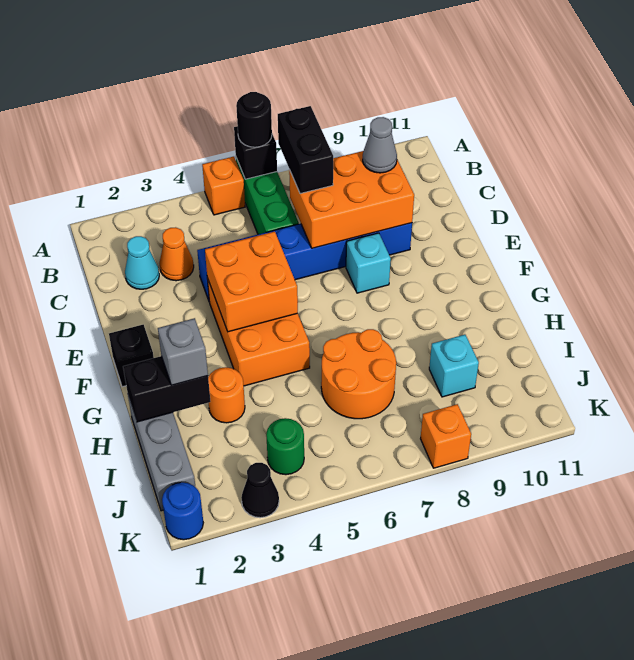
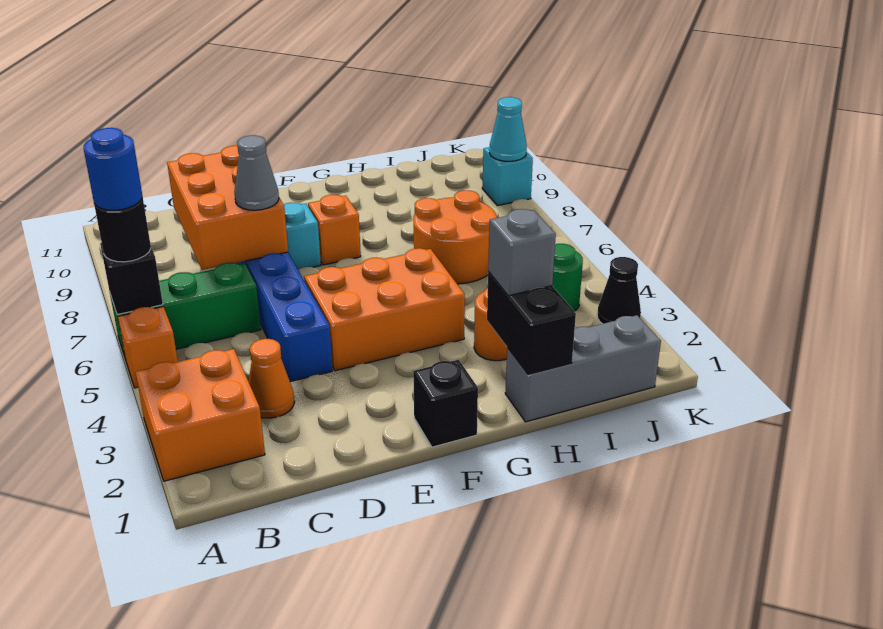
black 1x2 brick [278,106,333,194] -> none
cyan 1x1 cone [125,236,159,289] -> cyan 1x1 cone moved to [489,97,527,161]
grey 1x1 cone [363,117,397,173] -> grey 1x1 cone moved to [234,135,279,210]
orange 2x2 brick [205,232,298,332] -> orange 2x2 brick moved to [135,349,265,481]
cyan 1x1 brick [429,335,479,397] -> cyan 1x1 brick moved to [482,147,533,206]
blue 1x1 round brick [162,482,203,540] -> blue 1x1 round brick moved to [84,128,142,210]
orange 1x1 brick [421,404,471,468] -> orange 1x1 brick moved to [308,195,361,265]

